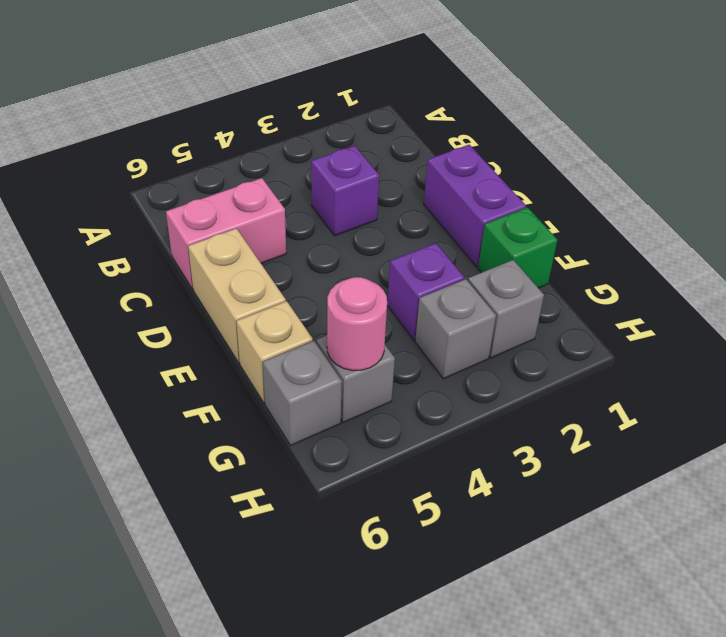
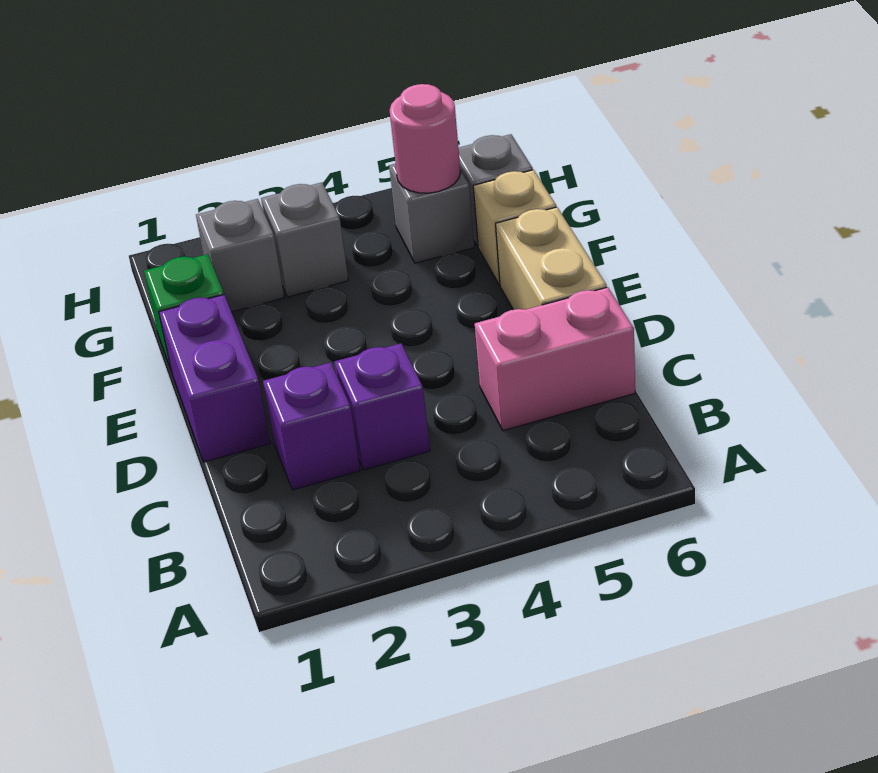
purple 1x1 brick [387,243,464,340] -> purple 1x1 brick moved to [263,362,360,490]

